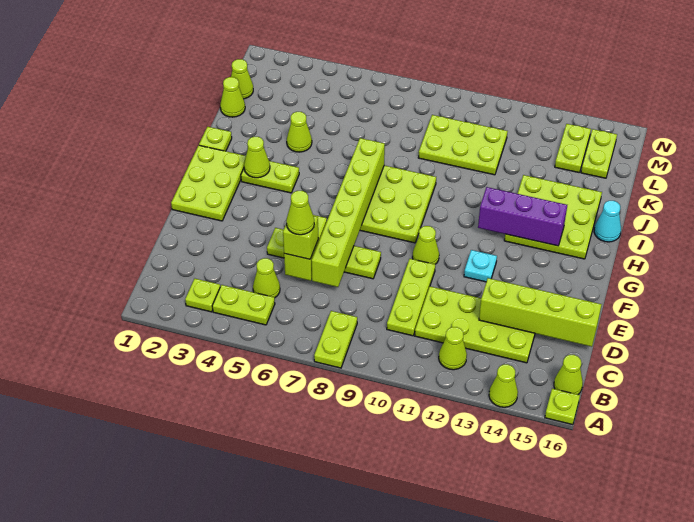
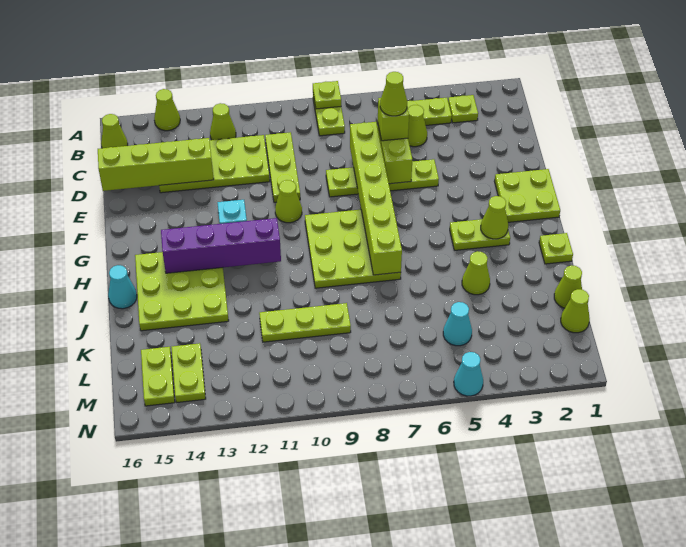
lime 1x1 plate [545,389,580,425] -> lime 1x1 plate moved to [313,81,341,109]
lime 2x3 plate [171,145,246,221] -> lime 2x2 plate [494,169,560,222]
purple 1x3 brick [478,187,567,246] -> purple 1x4 brick [161,218,281,273]
lime 2x3 plate [418,115,508,175] -> lime 1x3 plate [259,303,351,342]
none -> cyan 1x1 cone [443,302,472,346]
none -> cyan 1x1 cone [454,352,483,396]

